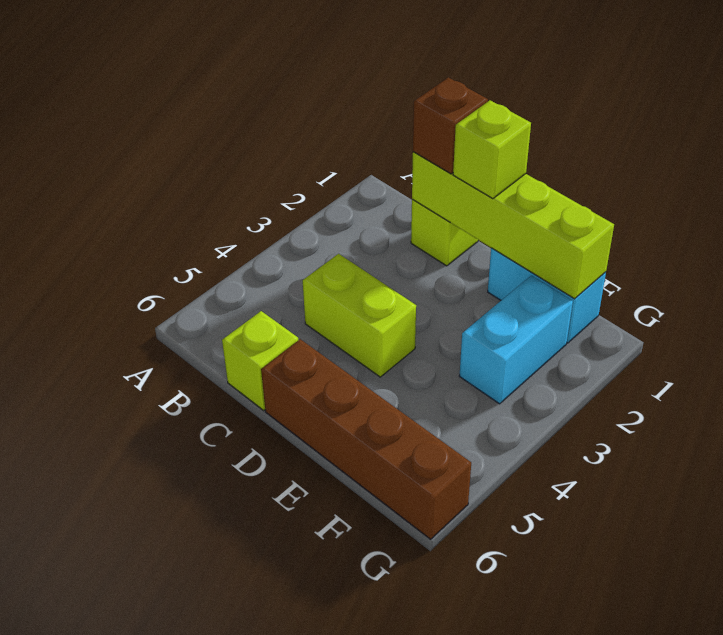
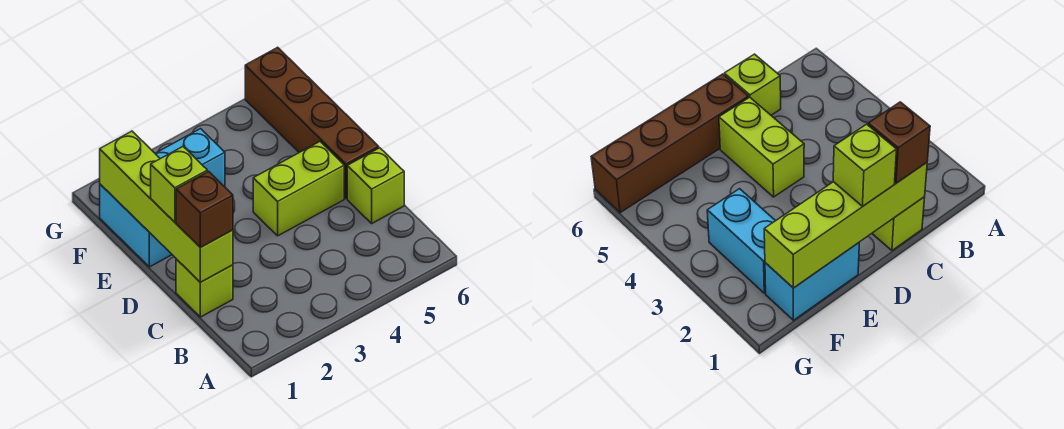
lime 1x2 brick [303,254,416,377] -> lime 1x2 brick turned to [253,142,344,236]

